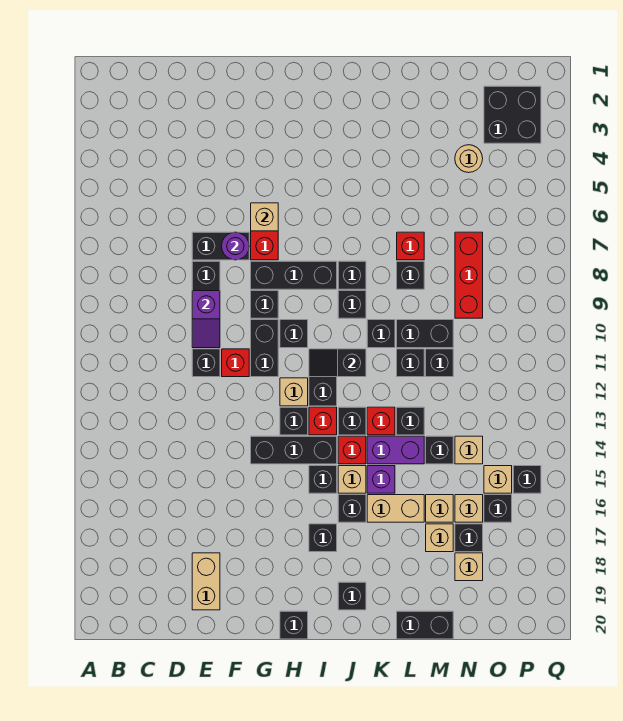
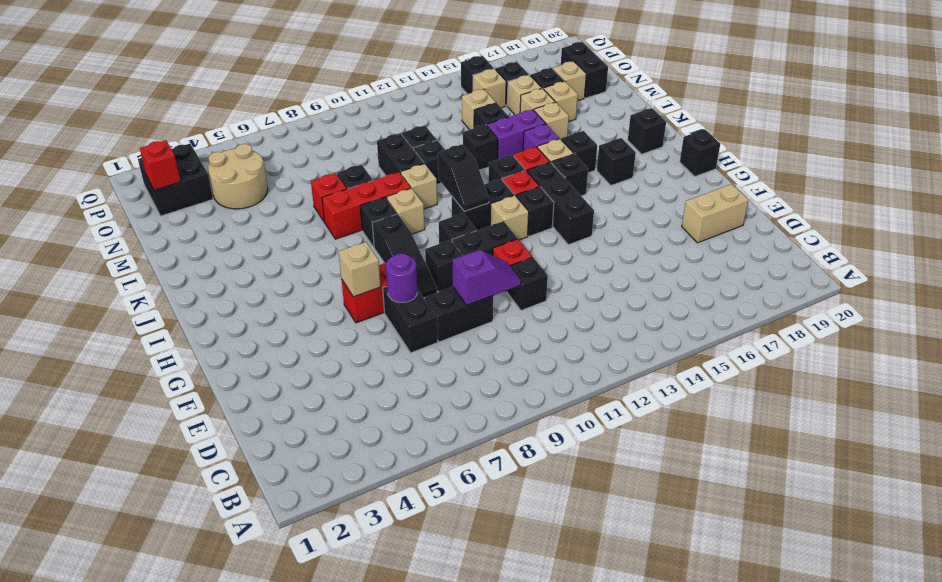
black 1x3 brick [251,261,337,289] -> black 1x3 slope [372,214,437,298]
black 1x1 brick [338,291,366,318] -> tan 1x1 brick [387,188,425,234]
black 1x1 brick [367,320,395,348] -> tan 1x1 brick [401,164,437,209]
red 1x1 brick [367,407,395,435] -> red 1x1 brick moved to [140,140,181,190]
purple 1x2 brick [367,436,424,464] -> purple 1x2 brick turned to [487,110,546,159]
tan 1x2 brick [367,495,424,522] -> tan 1x1 brick [534,102,569,139]
black 1x2 brick [397,611,453,639] -> black 1x2 brick moved to [561,42,608,98]
tan 1x1 round brick [455,145,483,173] -> tan 2x2 round brick [208,144,268,209]
red 1x3 brick [455,232,483,318] -> red 1x3 brick moved to [322,172,411,239]

